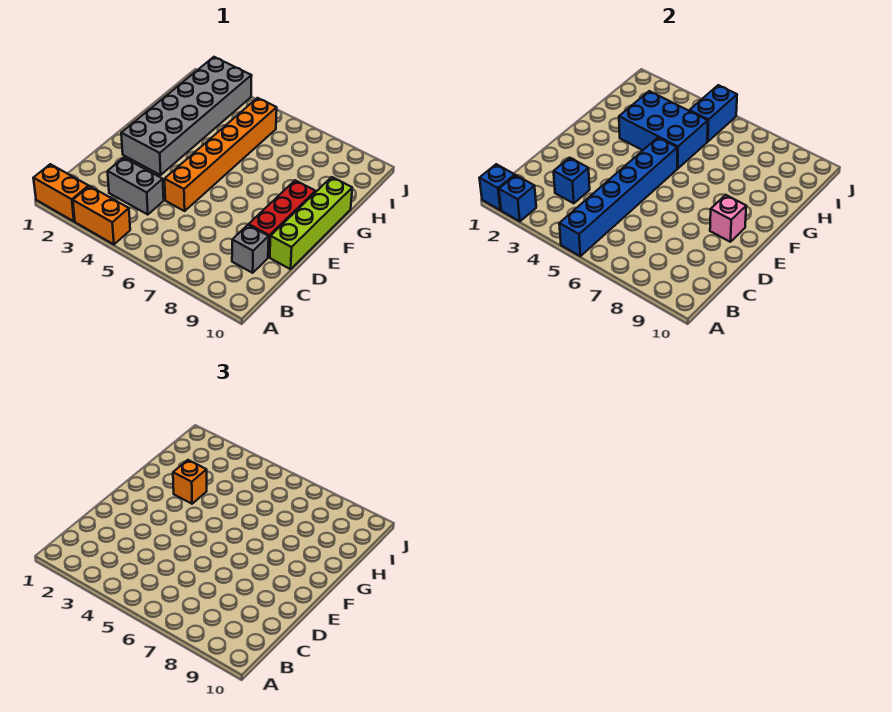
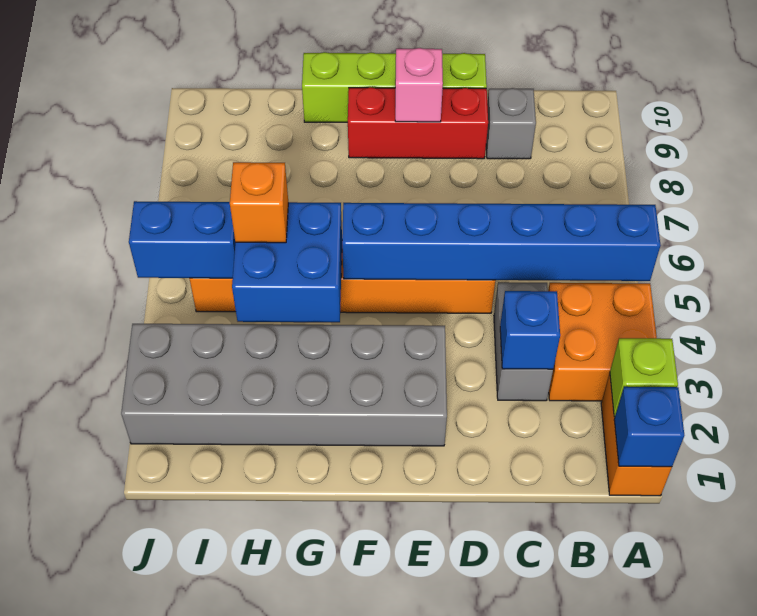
blue 1x1 brick [499,175,536,221] -> lime 1x1 brick [610,338,678,417]
orange 1x2 brick [73,186,130,244] -> orange 2x2 brick [548,283,657,401]
blue 2x3 brick [619,91,708,169] -> blue 2x2 brick [232,202,342,322]
orange 1x1 brick [173,460,207,504] -> orange 1x1 brick moved to [230,162,288,243]

